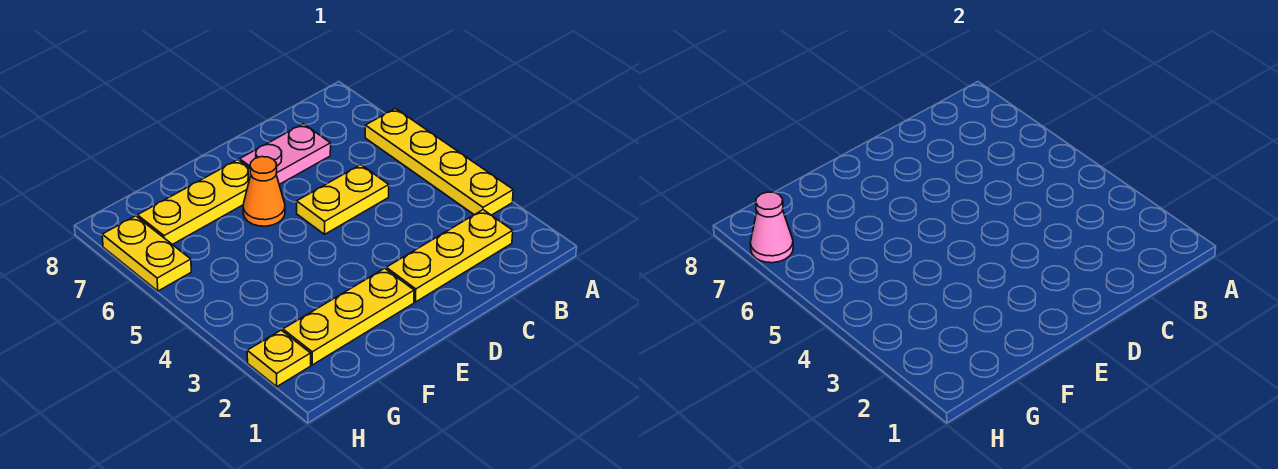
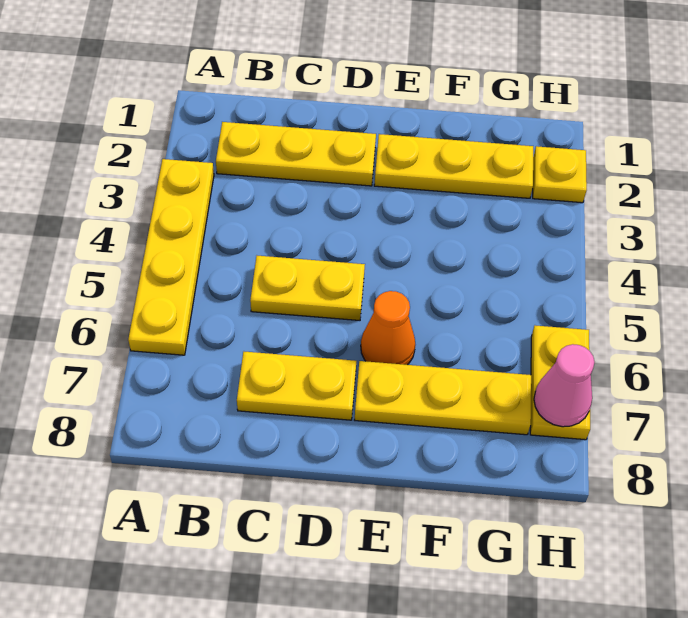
pink 1x2 plate [240,124,331,184] -> yellow 1x2 plate [237,352,356,420]

